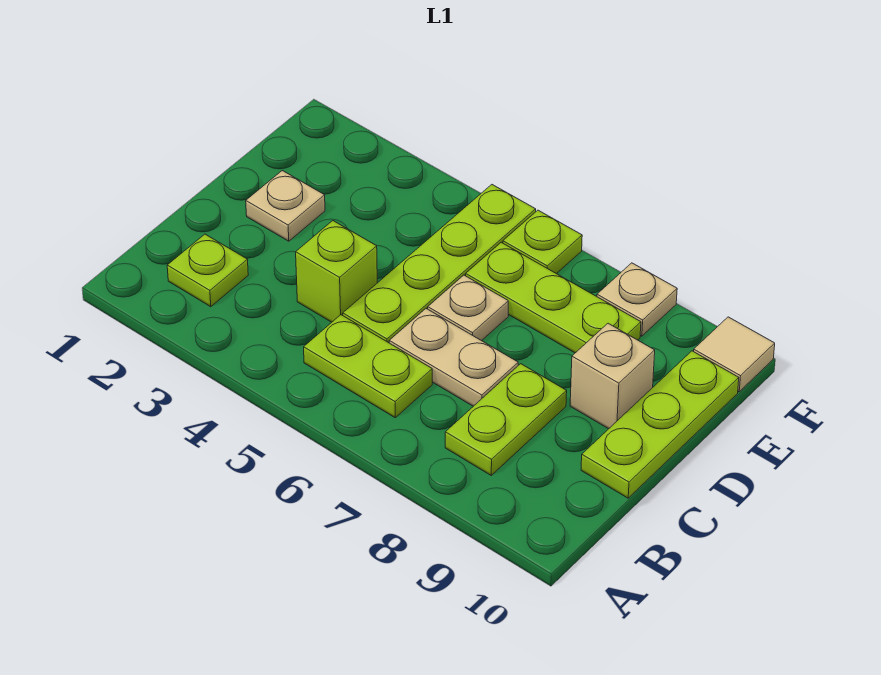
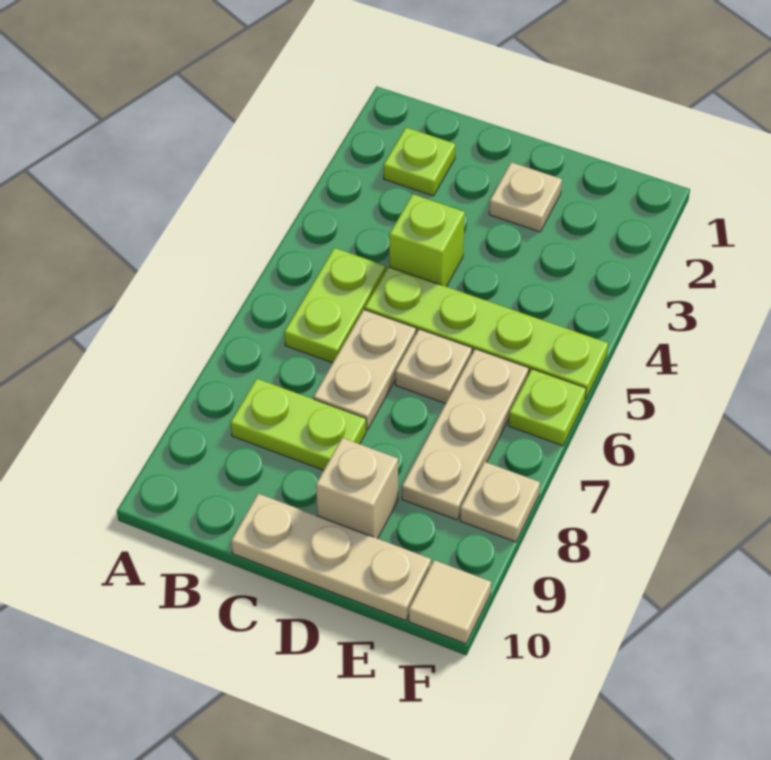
lime 1x3 plate [581,351,739,498] -> tan 1x3 plate [231,494,431,621]
lime 1x3 plate [466,242,641,353] -> tan 1x3 plate [402,349,529,520]

